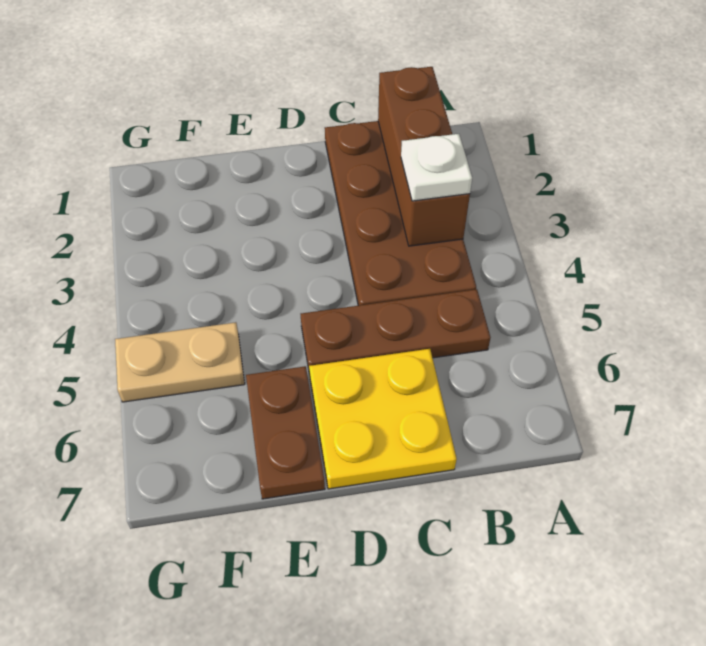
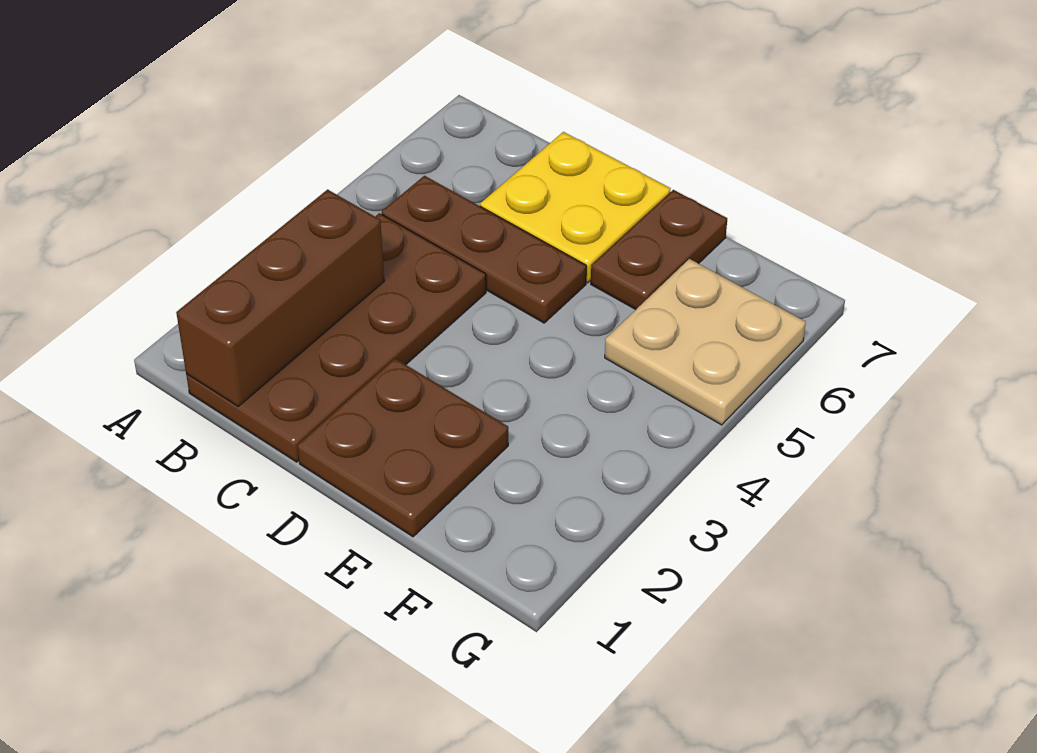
white 1x1 plate [401,134,472,201] -> none
none -> brown 2x2 plate [297,359,508,537]
tan 1x2 plate [115,322,245,402] -> tan 2x2 plate [605,259,806,425]

